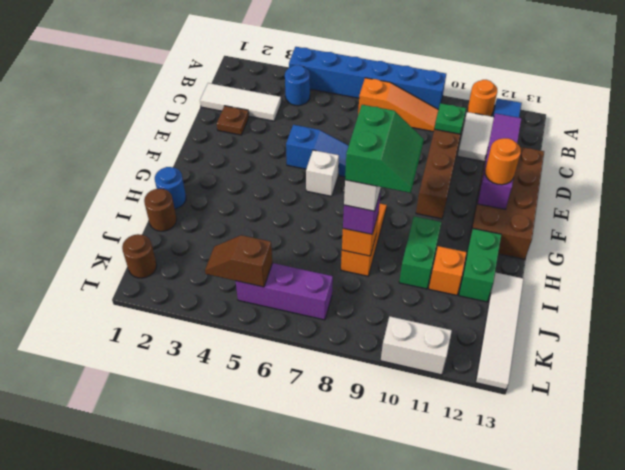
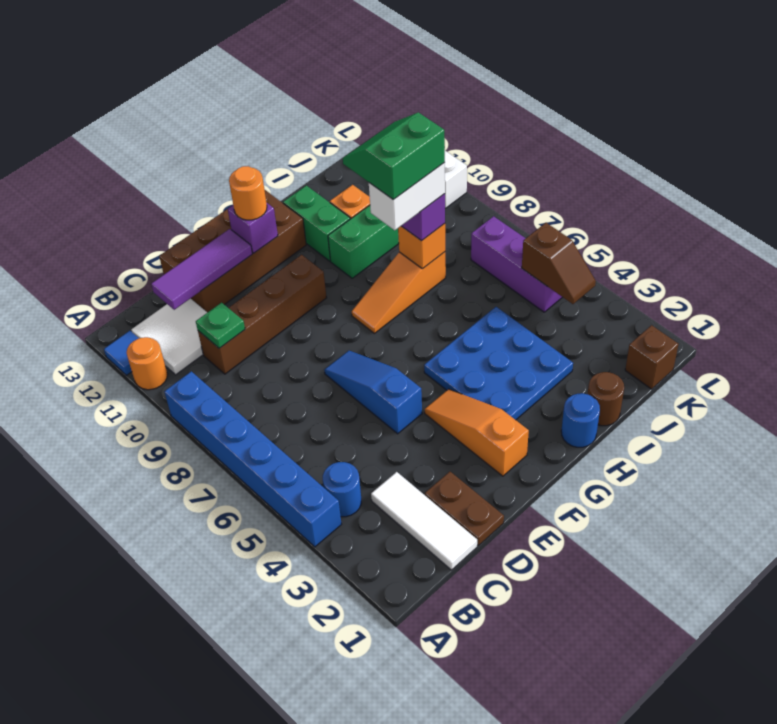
orange 1x3 slope [358,78,438,132] -> orange 1x3 slope moved to [425,389,529,476]
brown 1x1 plate [217,106,249,135] -> brown 1x2 plate [425,472,504,546]
white 1x1 brick [306,150,339,196] -> none
none -> blue 3x3 plate [424,307,573,420]
green 1x2 brick [459,229,501,302] -> green 1x2 brick turned to [283,186,350,261]
white 1x4 tile [476,273,524,390] -> none
brown 1x1 round brick [122,234,157,278] -> brown 1x1 brick [625,325,679,389]

